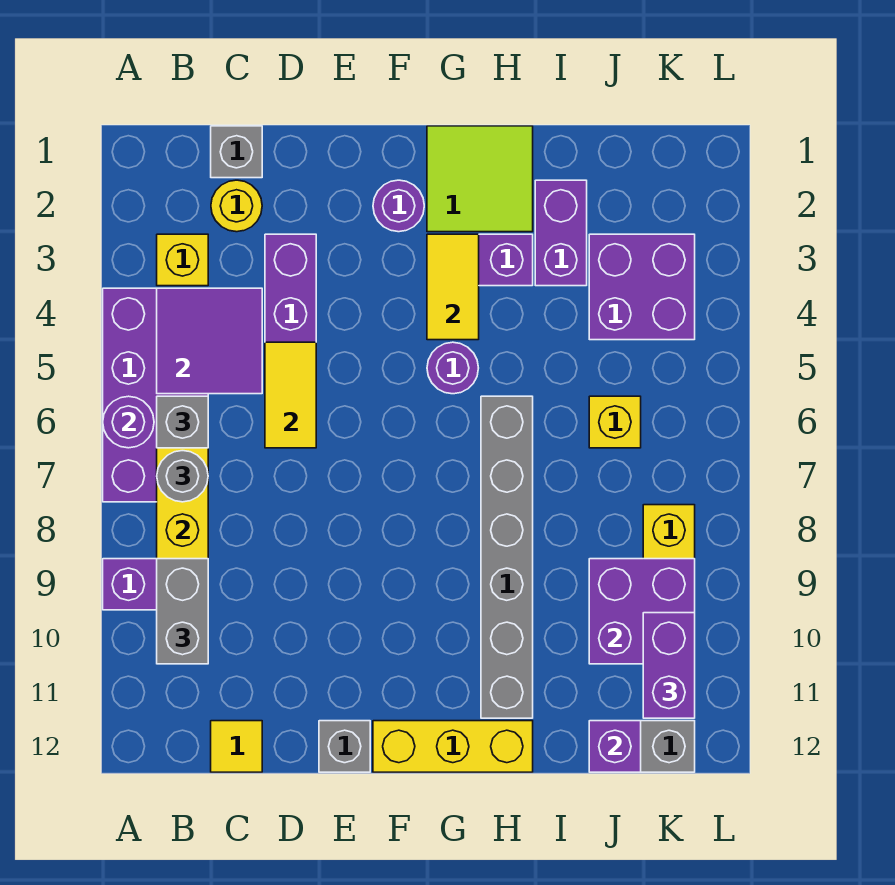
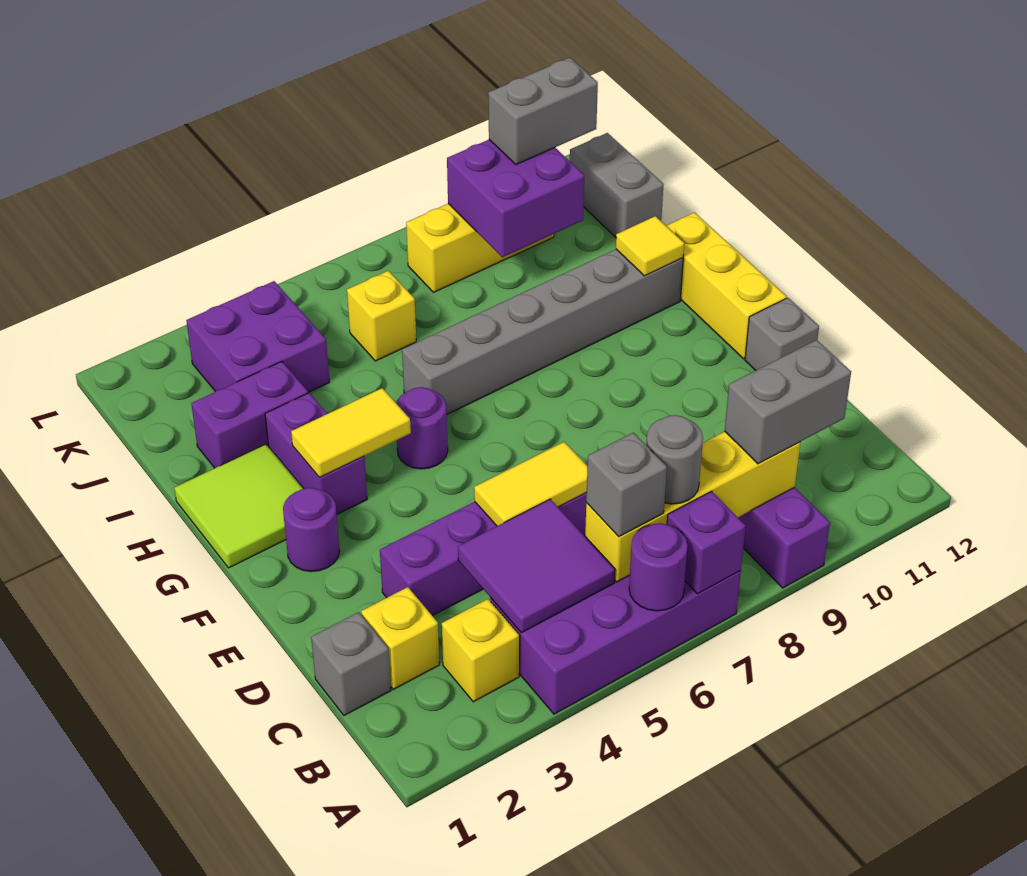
yellow 1x1 round brick [211,180,262,232] -> yellow 1x1 brick [361,587,439,689]
yellow 1x1 tile [211,721,262,772] -> yellow 1x1 tile moved to [616,216,684,276]
purple 1x1 brick [589,721,641,772] -> purple 1x1 brick moved to [667,491,746,594]
purple 1x2 brick [643,613,695,718] -> grey 1x2 brick [488,58,598,165]

